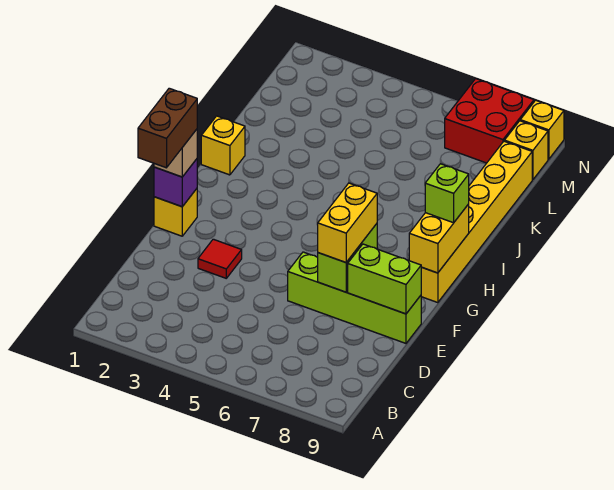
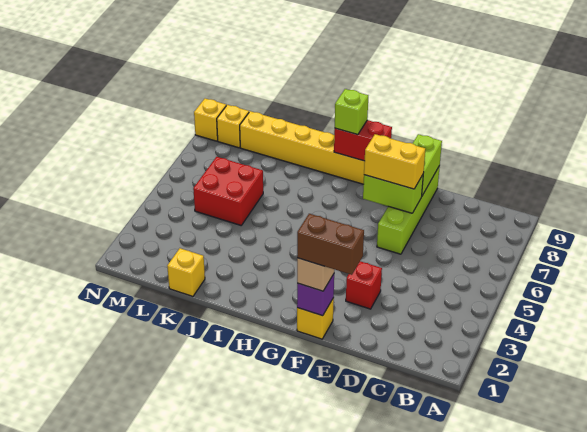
red 1x1 tile [198,239,242,278] -> red 1x1 brick [346,261,382,309]
yellow 1x2 brick [409,204,469,273] -> red 1x2 brick [334,120,392,161]
yellow 1x1 brick [201,116,245,175] -> yellow 1x1 brick moved to [167,248,205,296]
red 2x2 brick [445,79,534,163] -> red 2x2 brick moved to [193,157,263,225]

